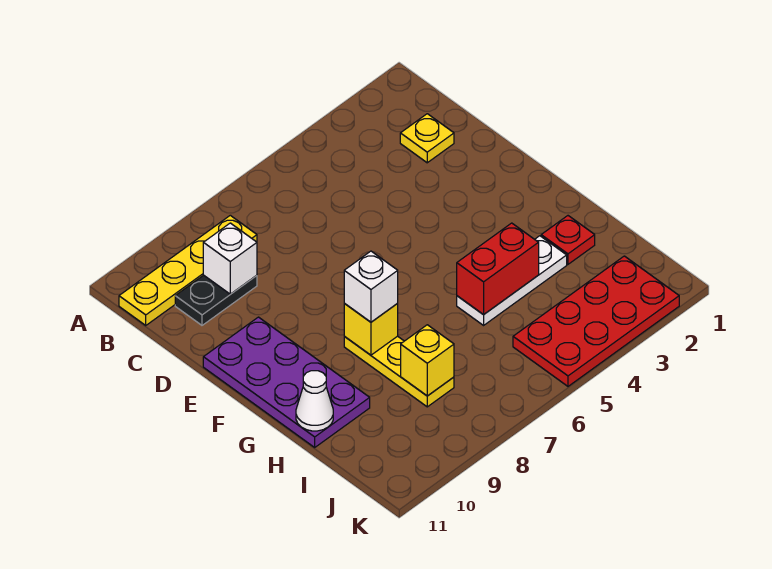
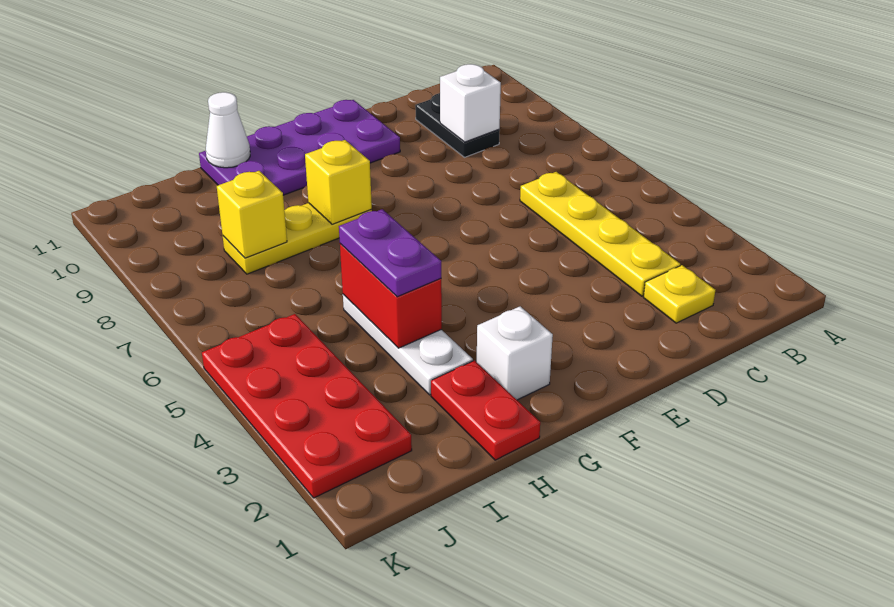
yellow 1x4 plate [119,215,257,325] -> yellow 1x4 plate moved to [520,172,680,296]
white 1x1 brick [344,251,398,322] -> white 1x1 brick moved to [477,307,553,400]
red 1x1 plate [541,216,595,264] -> red 1x2 plate [431,361,540,460]
none -> purple 1x2 plate [339,209,441,297]

